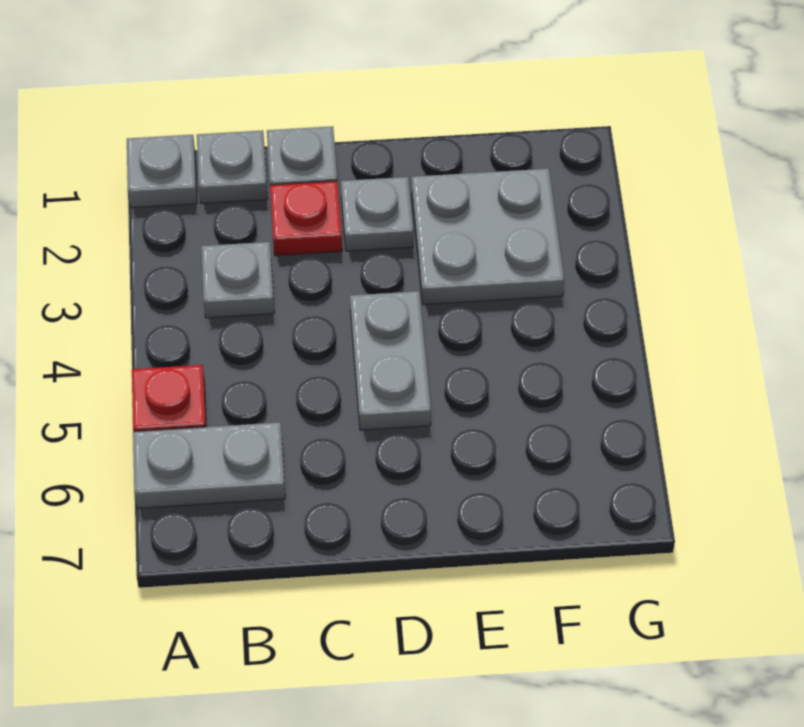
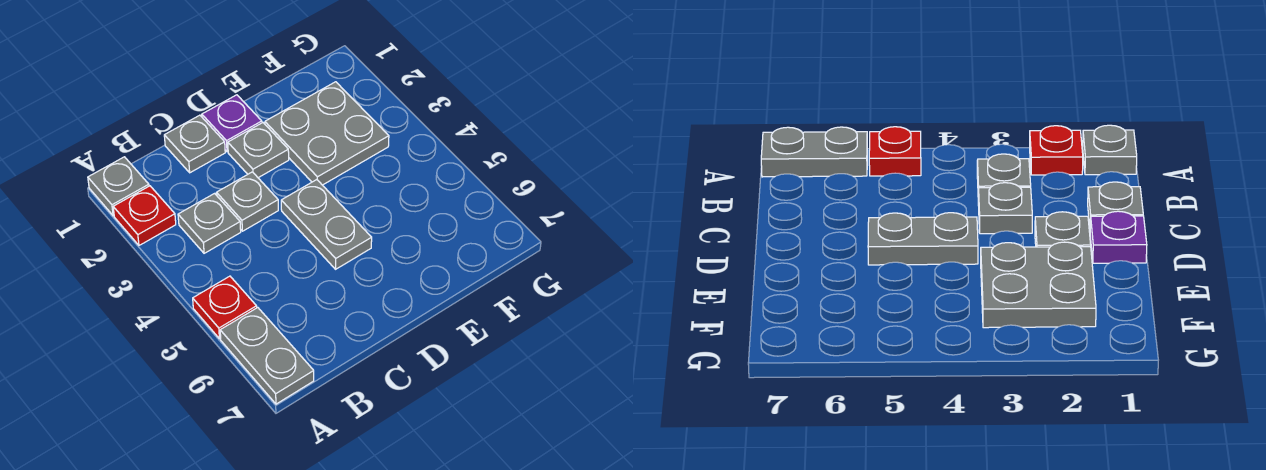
grey 1x2 plate [133,422,285,508] -> grey 1x2 plate turned to [220,308,314,404]
grey 1x1 plate [197,130,268,204] -> grey 1x1 plate moved to [217,172,278,231]
red 1x1 plate [270,181,342,256] -> red 1x1 plate moved to [113,186,176,245]
none -> purple 1x1 plate [202,95,262,152]

